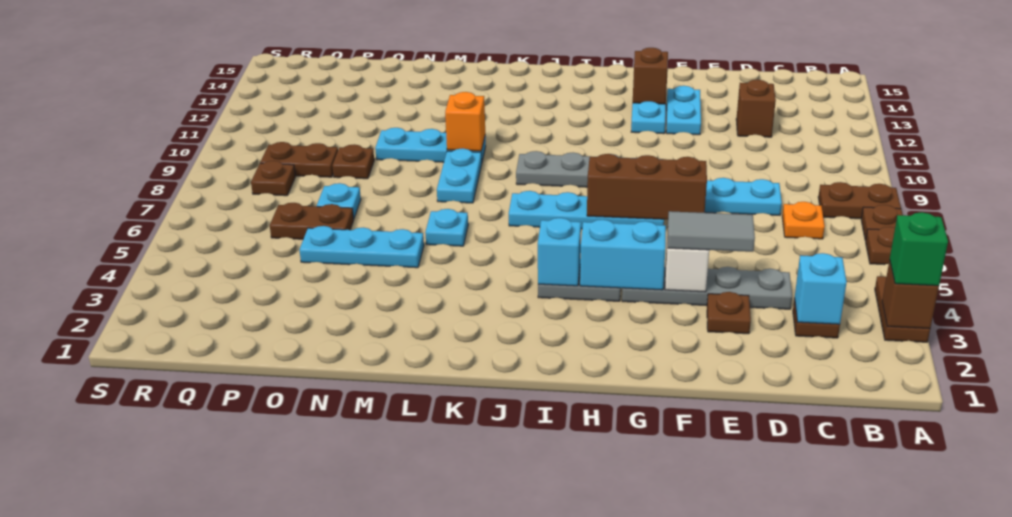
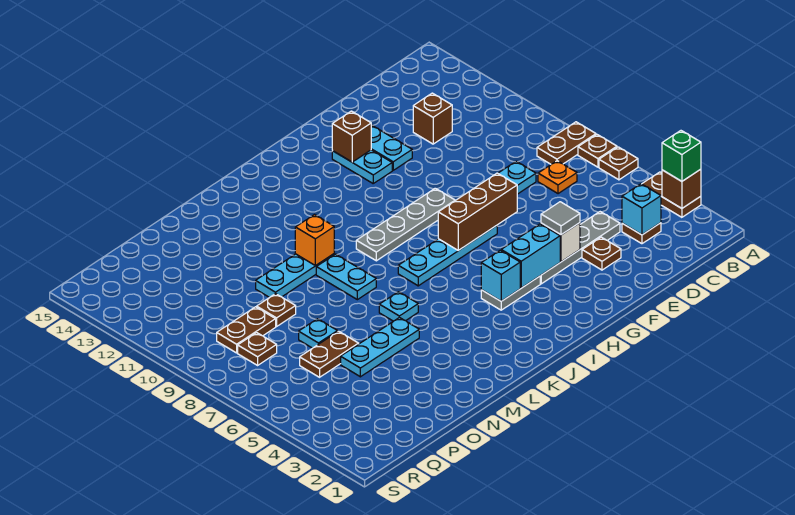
grey 1x2 tile [668,211,755,252] -> grey 1x1 tile [541,202,580,235]

